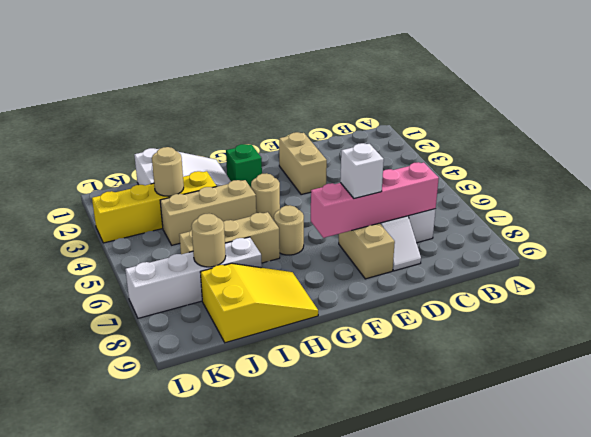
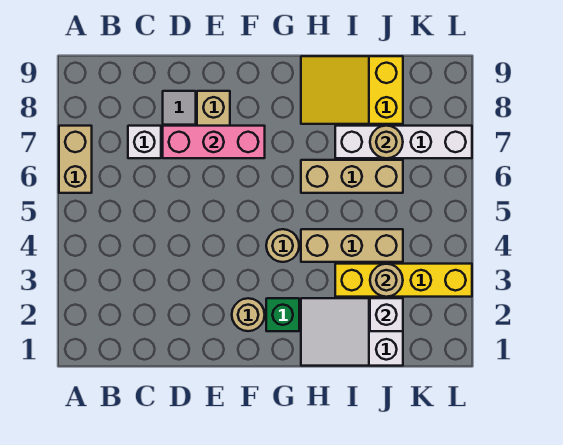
pink 1x4 brick [311,162,439,238] -> pink 1x3 brick [163,126,265,158]
tan 1x2 brick [279,132,327,195] -> tan 1x2 brick moved to [59,126,92,193]
white 1x1 brick [340,143,384,199] -> white 1x1 brick moved to [370,298,403,331]
tan 1x1 round brick [274,205,304,255] -> tan 1x1 round brick moved to [232,298,265,331]

